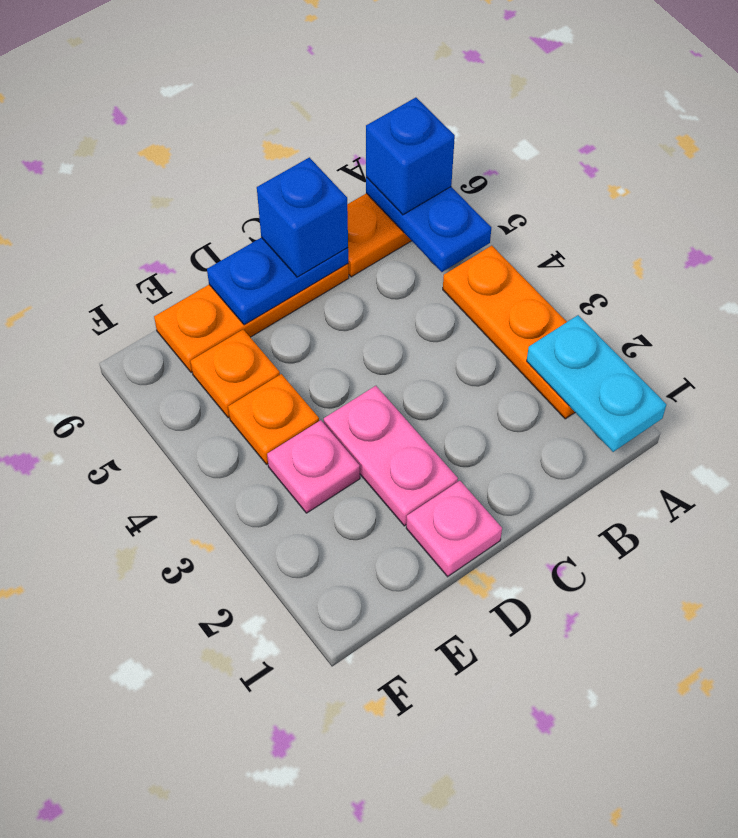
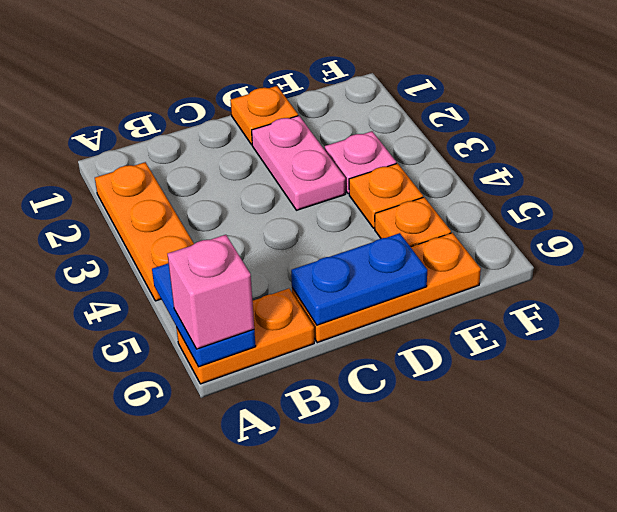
cyan 1x2 plate [527,315,666,452] -> none
blue 1x1 brick [366,98,455,215] -> pink 1x1 brick [168,235,254,349]
blue 1x1 brick [257,157,348,277] -> none
pink 1x1 plate [406,481,502,577] -> orange 1x1 plate [230,86,298,145]

